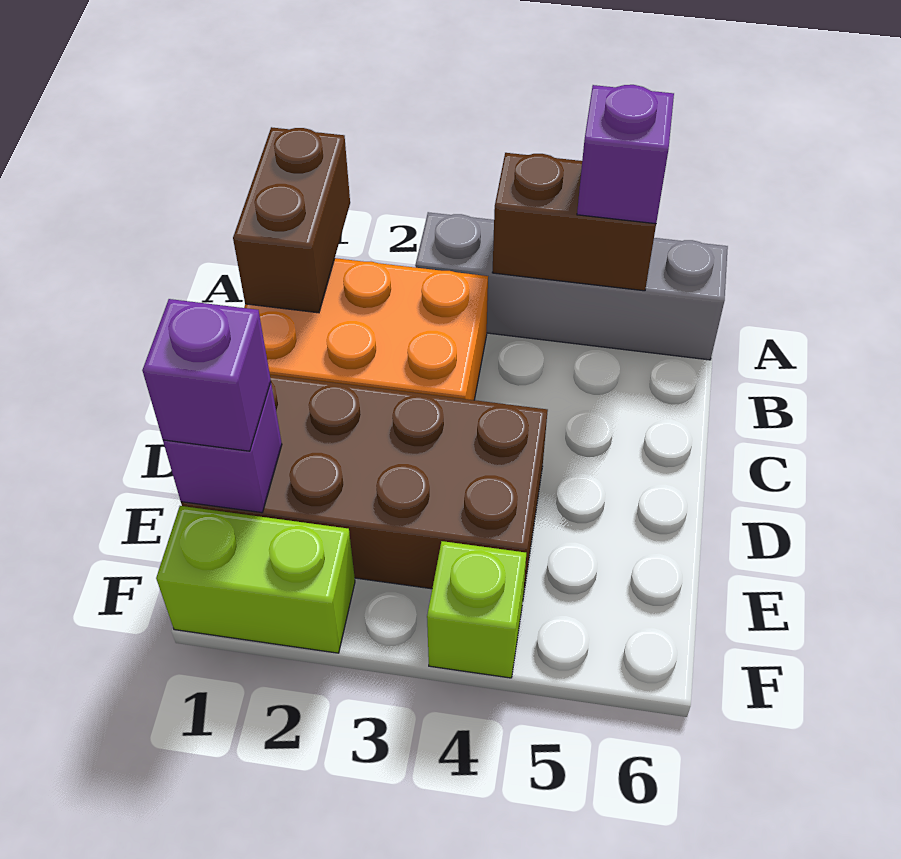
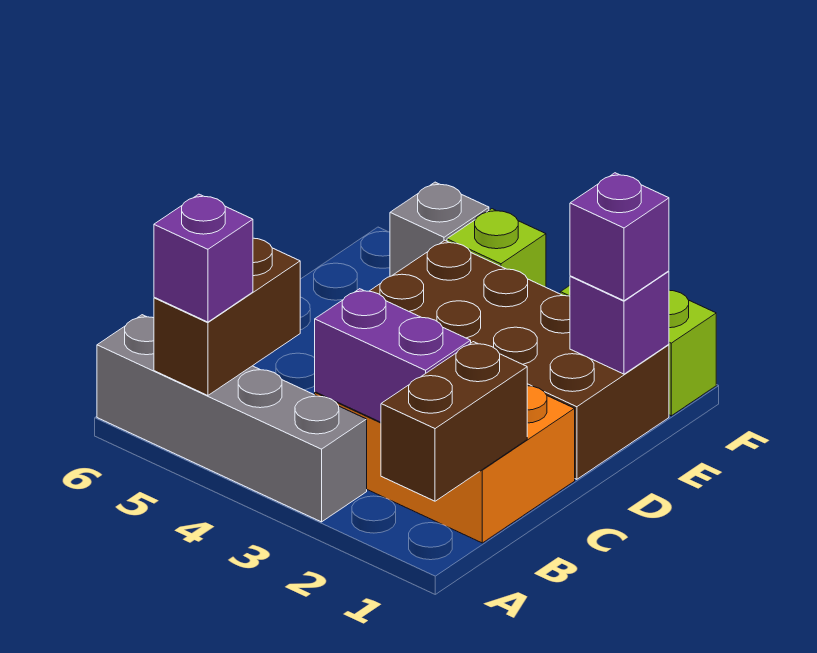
brown 1x2 brick [492,153,656,291] -> brown 1x2 brick turned to [154,238,300,396]
none -> purple 1x2 brick [315,289,471,422]
none -> grey 1x1 brick [390,182,489,276]

